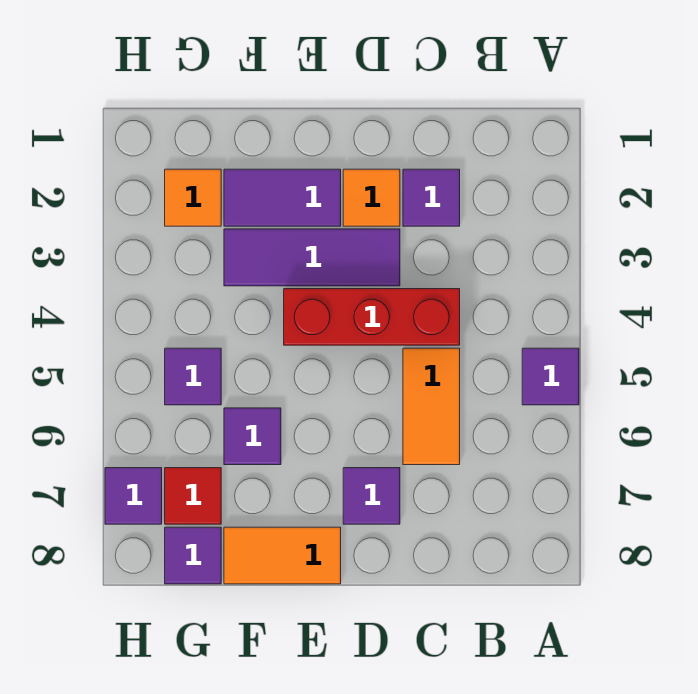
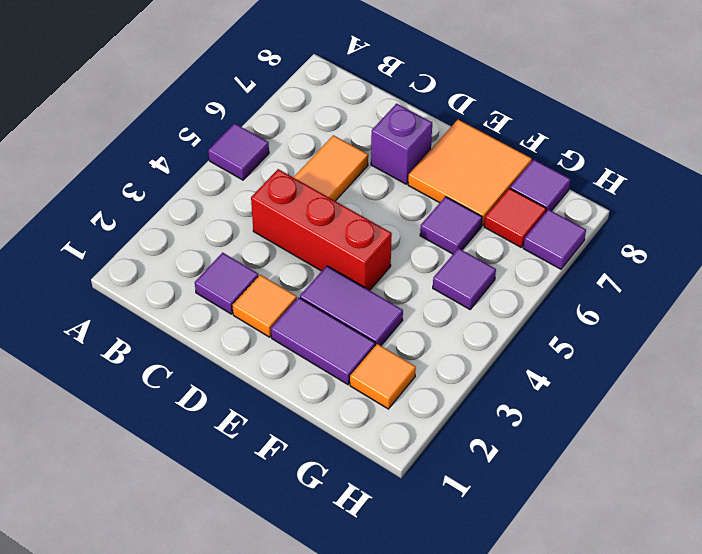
purple 1x3 tile [224,229,400,286] -> purple 1x2 tile [300,266,403,346]
purple 1x1 tile [343,468,400,524] -> purple 1x1 brick [371,104,432,184]
orange 1x2 tile [224,527,341,584] -> orange 2x2 tile [408,120,532,226]

